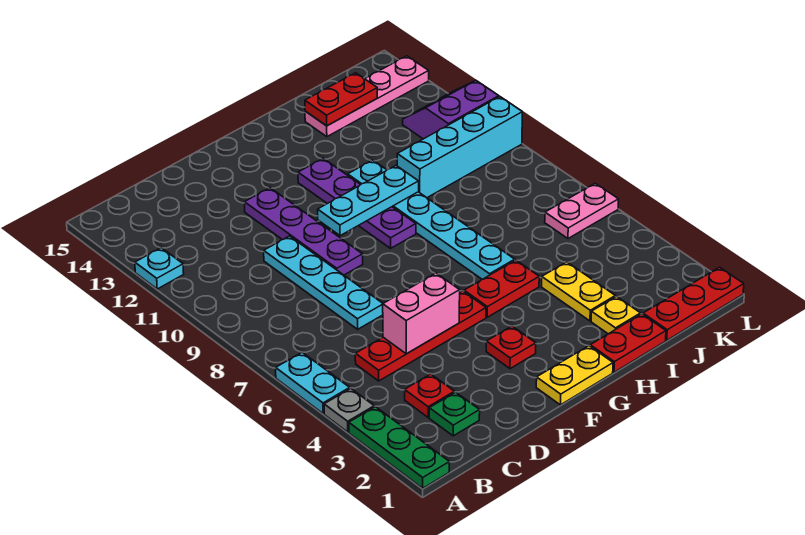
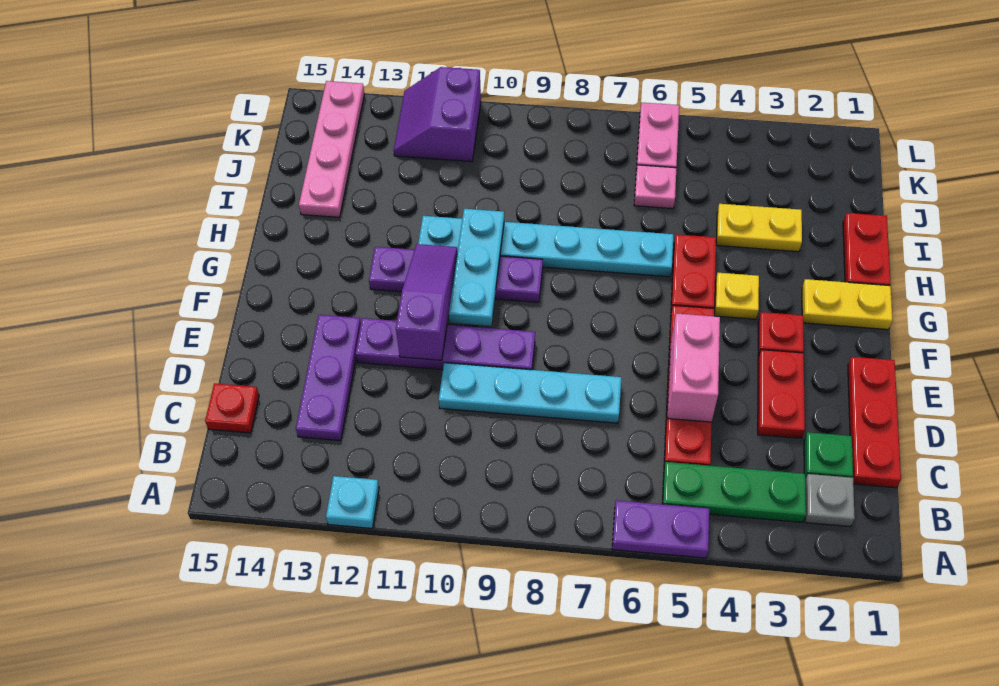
green 1x3 plate [349,407,449,488] -> green 1x3 plate moved to [662,462,806,522]
grey 1x1 plate [324,389,374,432] -> grey 1x1 plate moved to [805,474,855,527]
cyan 1x2 plate [276,352,350,413] -> purple 1x2 plate [612,500,709,558]
red 1x1 plate [405,374,454,417] -> red 1x1 plate moved to [205,383,259,433]
none -> purple 1x3 plate [296,315,361,441]
none -> purple 1x3 slope [396,244,457,360]
yellow 1x2 plate [536,346,613,405] -> yellow 1x2 plate turned to [802,279,892,330]
yellow 1x1 plate [591,297,641,334] -> yellow 1x1 plate moved to [715,273,759,319]
cyan 1x4 brick [397,97,522,198] -> none
red 1x2 plate [305,73,377,126] -> red 1x2 plate moved to [758,350,805,438]
red 1x3 plate [643,267,744,340] -> red 1x3 plate moved to [848,357,901,488]
none -> pink 1x1 plate [634,165,676,209]

